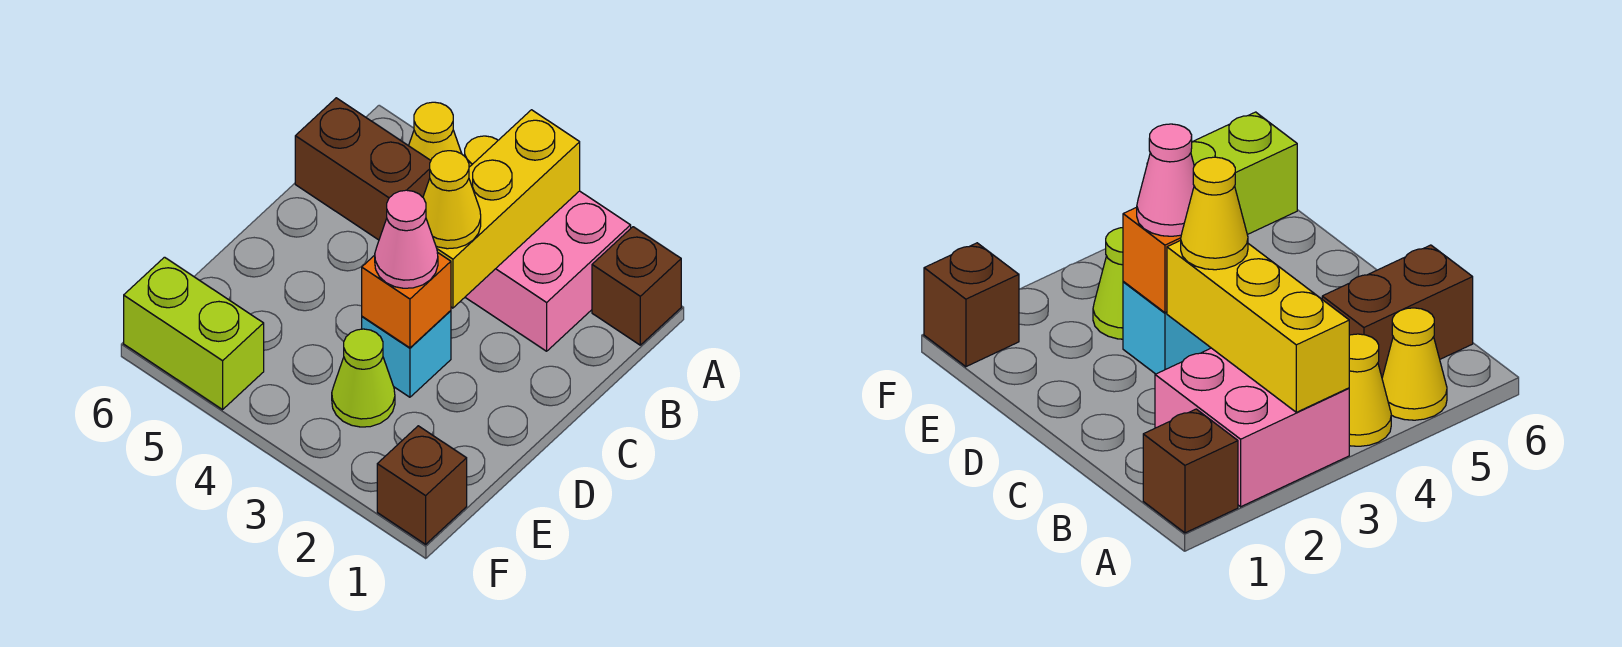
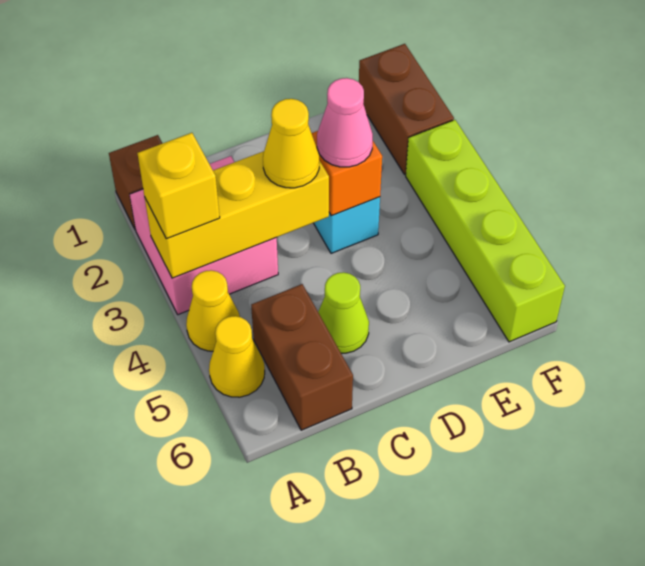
none -> yellow 1x1 brick [137,133,220,239]
lime 1x1 cone [332,329,395,427] -> lime 1x1 cone moved to [318,272,369,353]
brown 1x1 brick [377,426,467,544] -> brown 1x2 brick [359,44,454,175]
lime 1x2 brick [124,257,264,409] -> lime 1x4 brick [406,120,565,342]

